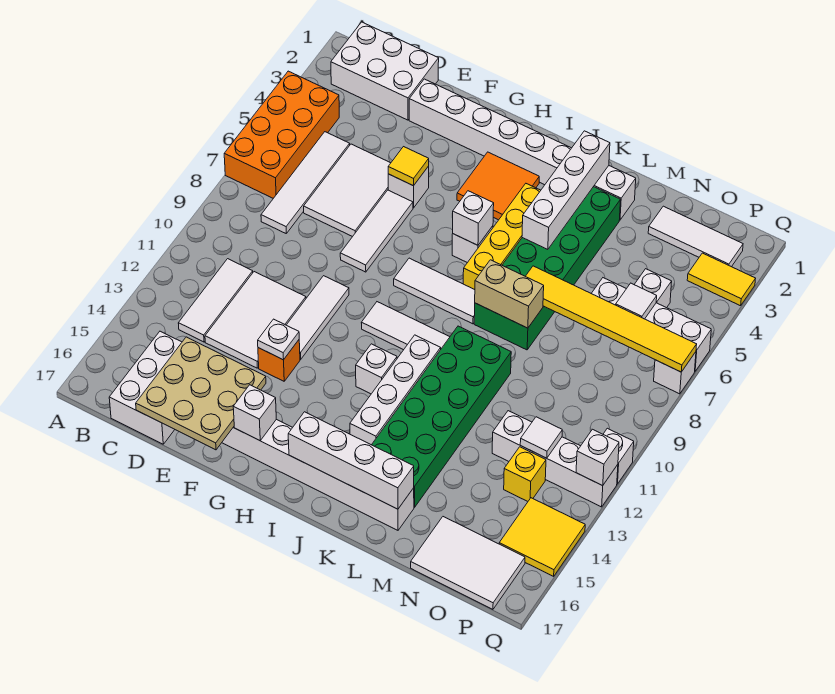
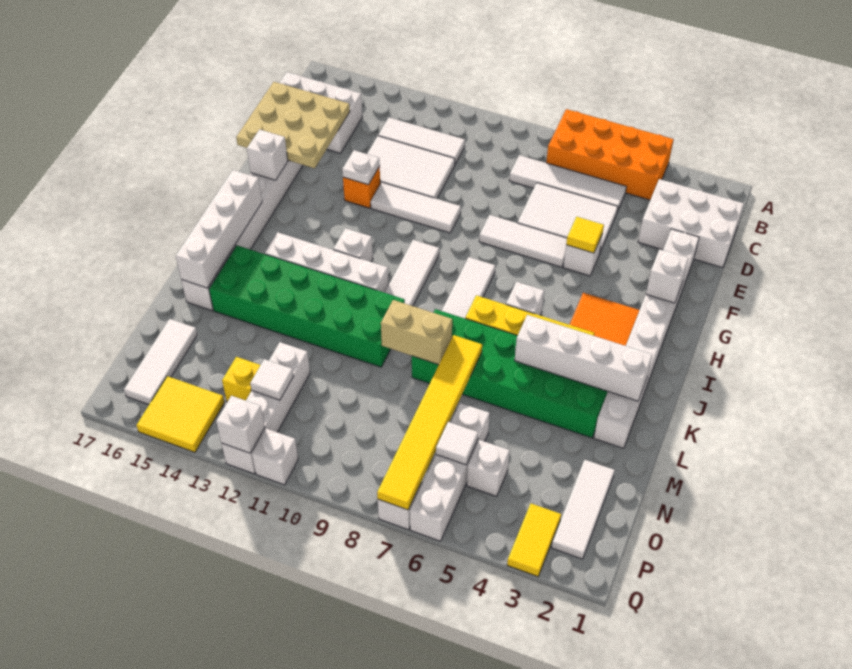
white 2x3 brick [331,22,439,120] -> white 2x3 brick turned to [638,179,744,268]
white 1x1 brick [453,191,494,245] -> white 1x1 brick moved to [646,249,688,303]
tan 1x2 brick [475,260,544,328] -> tan 1x2 brick turned to [381,300,452,365]
white 2x3 tile [411,517,525,609] -> white 1x3 tile [124,319,197,405]

